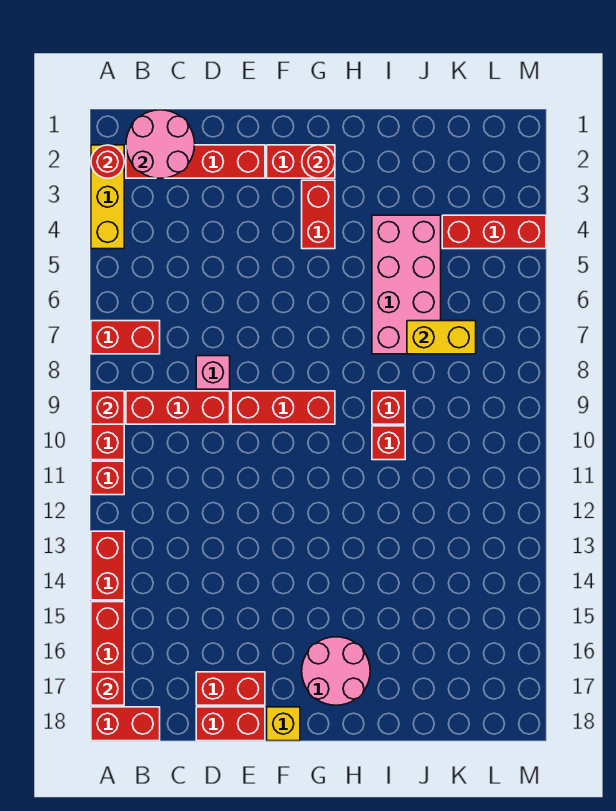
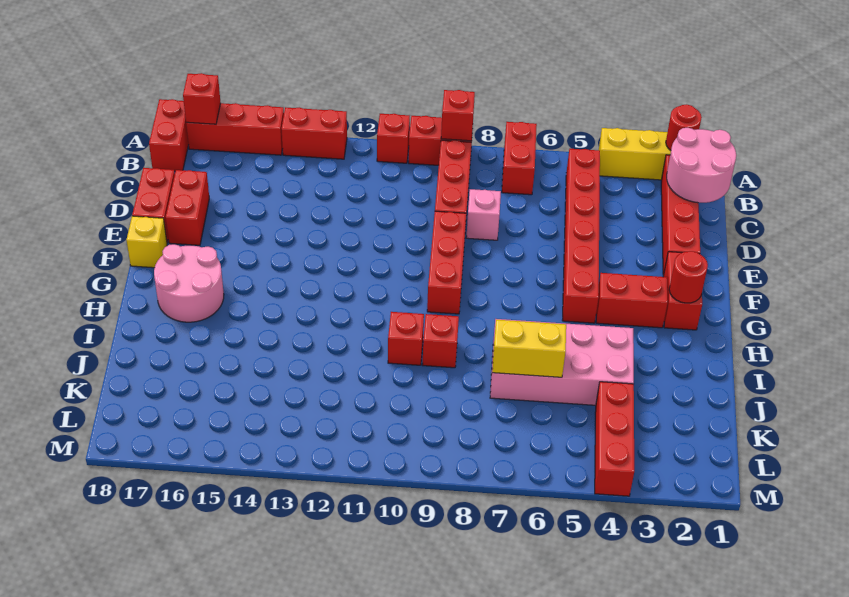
none -> red 1x6 brick [562,149,600,323]
yellow 1x2 brick [407,321,476,354] -> yellow 1x2 brick turned to [492,320,566,377]

